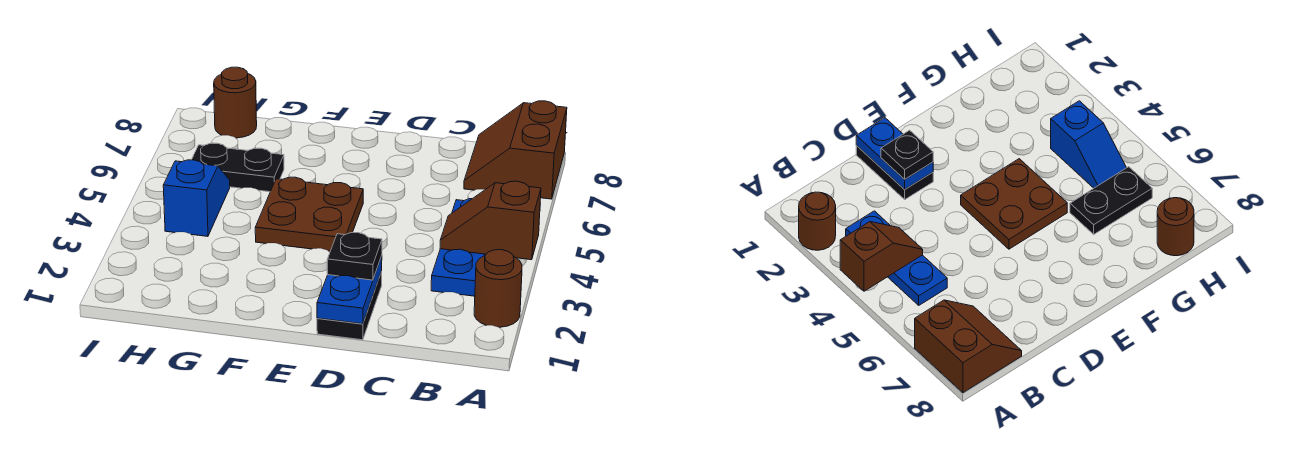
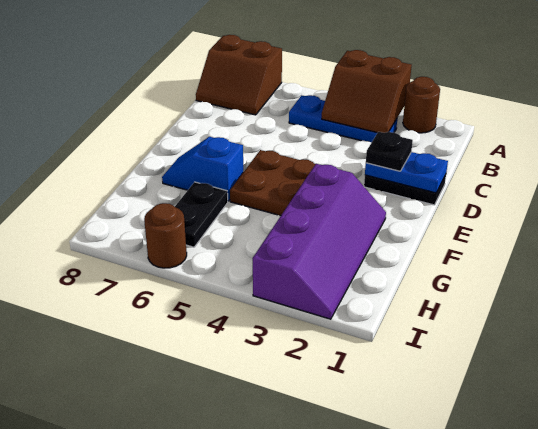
brown 1x2 slope [440,181,541,260] -> brown 2x2 slope [322,50,412,133]
none -> purple 2x4 slope [253,164,386,319]
blue 1x2 slope [163,160,230,236] -> blue 1x2 slope moved to [162,137,243,201]
brown 1x1 round brick [214,67,257,138] -> brown 1x1 round brick moved to [144,203,187,268]

